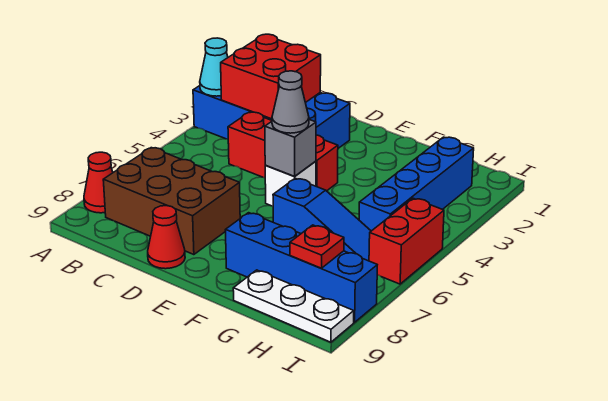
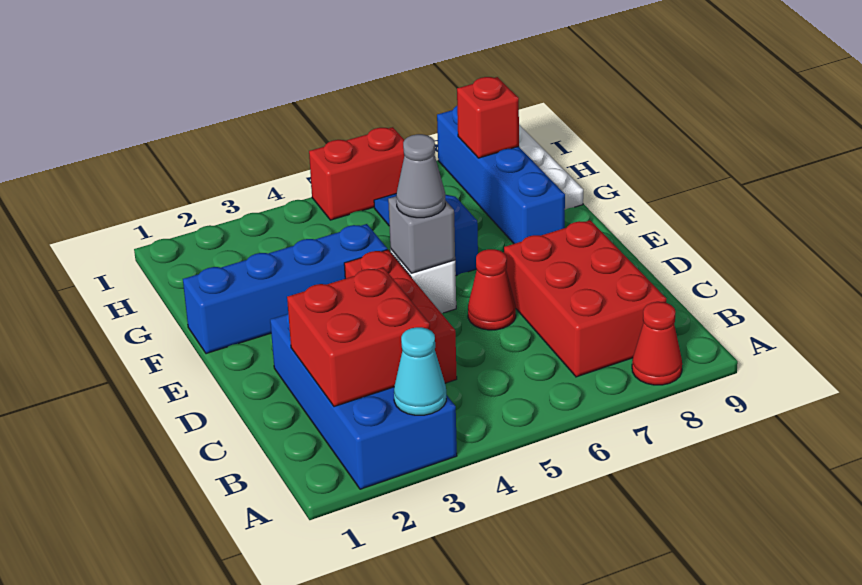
brown 2x3 brick [103,148,240,255] -> red 2x3 brick [504,220,666,377]
red 1x1 cone [148,206,185,269] -> red 1x1 cone moved to [468,249,516,330]
blue 1x4 brick [359,137,474,231] -> blue 1x4 brick moved to [183,224,387,354]
red 1x1 plate [290,225,344,268] -> red 1x1 brick [457,77,519,158]

